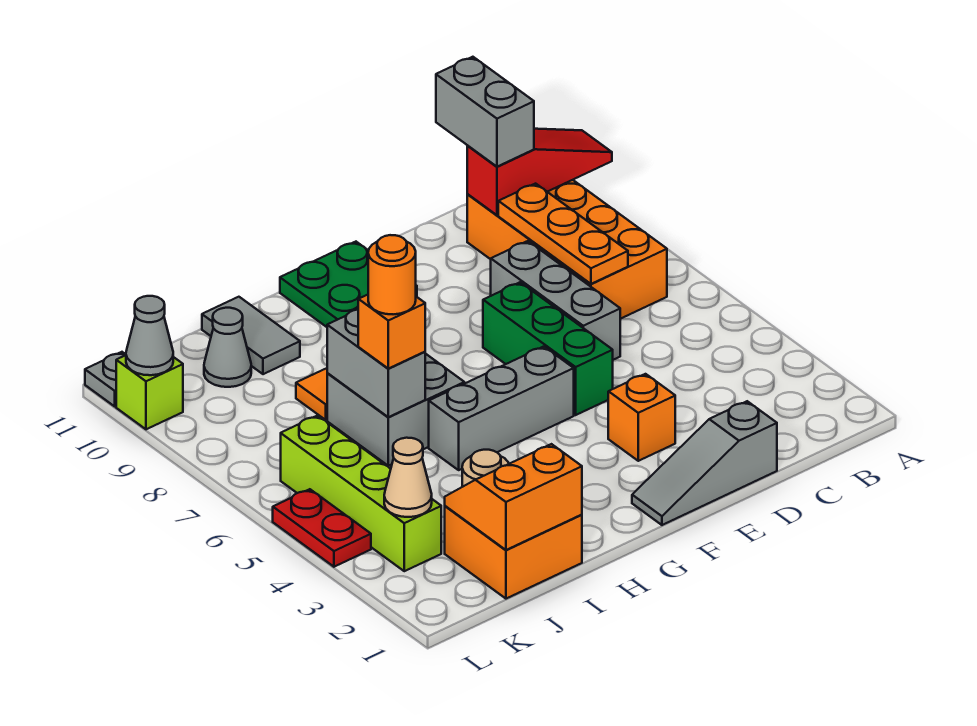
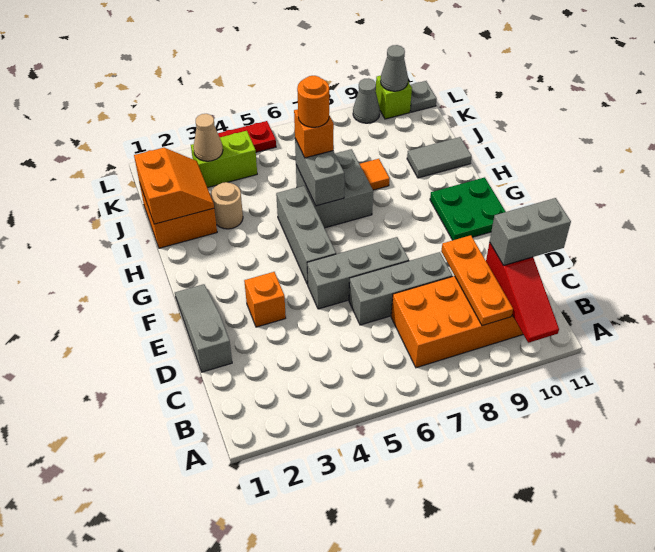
orange 1x3 plate [498,184,628,284] -> orange 1x3 plate turned to [441,235,513,326]
green 1x3 brick [483,282,613,415] -> grey 1x3 brick [307,237,409,309]
grey 1x2 brick [327,310,425,417] -> grey 1x2 brick turned to [295,139,344,206]
grey 1x1 cone [204,308,251,387] -> grey 1x1 cone moved to [353,78,380,123]
lime 1x4 brick [281,416,441,571] -> lime 1x2 brick [191,131,257,188]

